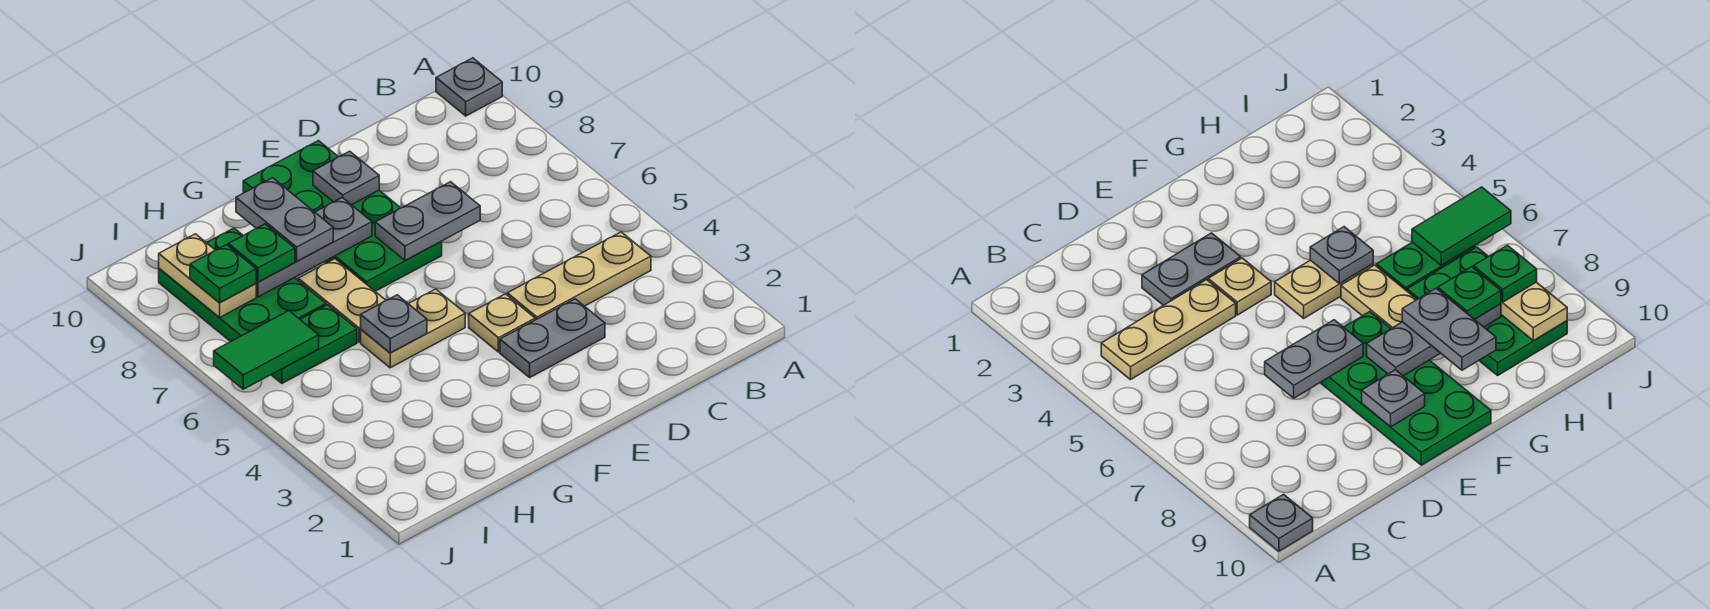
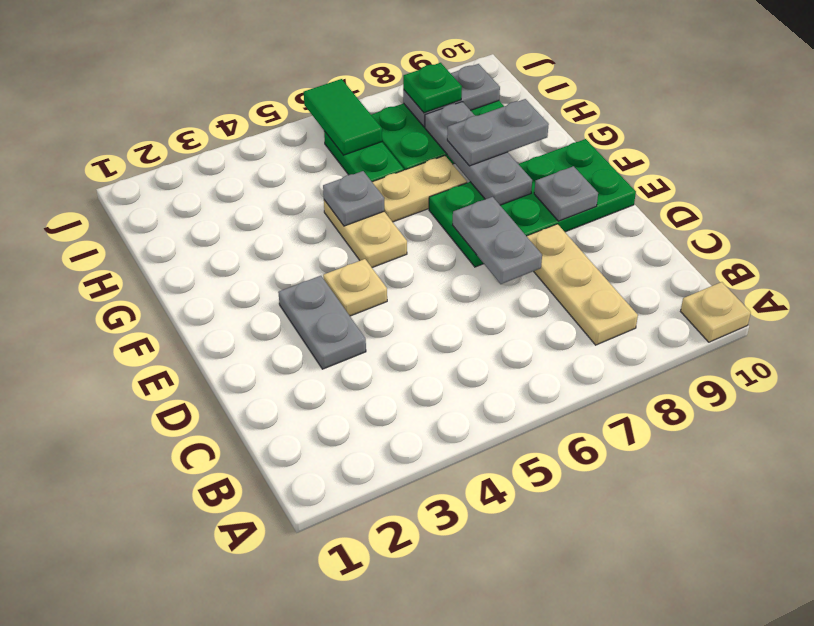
grey 1x1 plate [436,58,502,116] -> tan 1x1 plate [681,282,751,342]
tan 1x3 plate [507,232,651,320] -> tan 1x3 plate moved to [527,224,638,345]
green 1x1 plate [228,224,295,282] -> none
tan 1x2 plate [159,234,256,317] -> grey 1x2 plate [403,64,500,127]

